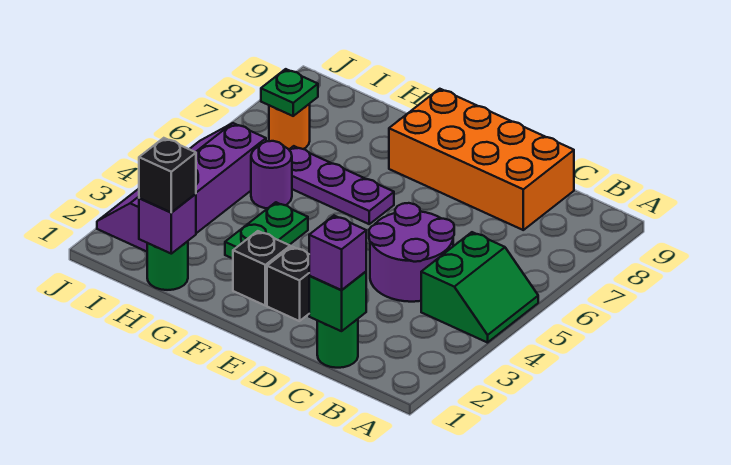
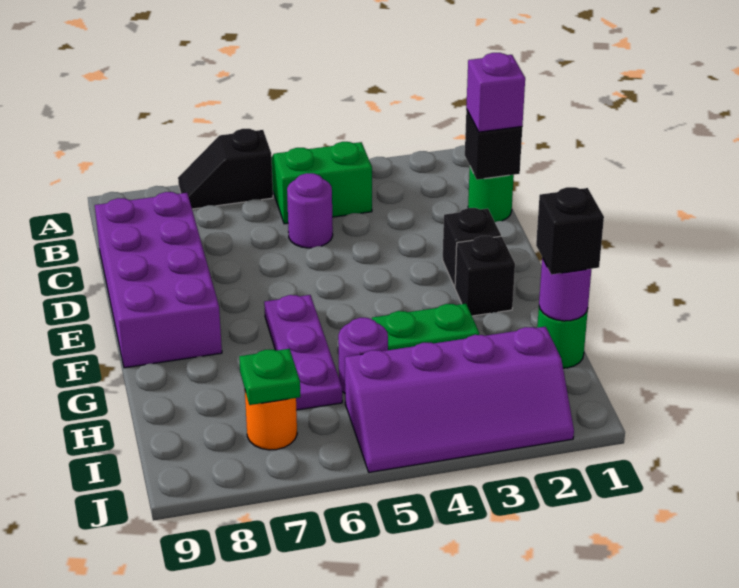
none -> black 1x2 slope [178,129,273,209]
green 1x1 brick [309,272,366,331] -> black 1x1 brick [465,109,522,180]
purple 2x2 round brick [369,203,454,302] -> purple 1x1 round brick [287,173,333,248]
orange 2x4 brick [389,89,574,230] -> purple 2x4 brick [95,192,222,368]
purple 1x1 brick [139,194,196,254] -> purple 1x1 round brick [539,258,591,321]

